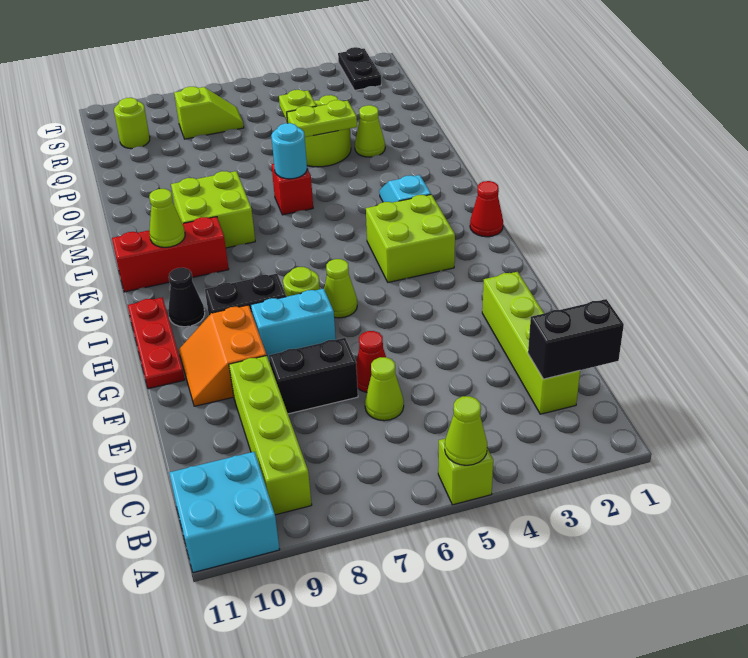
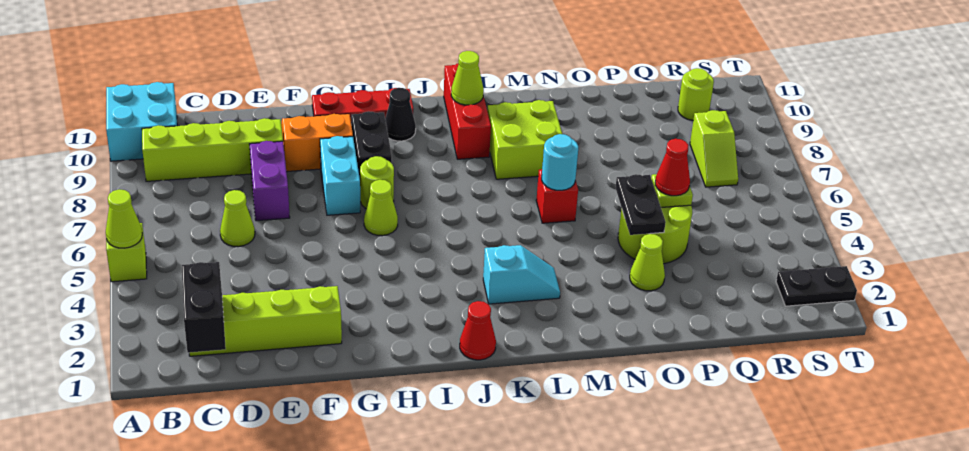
red 1x1 cone [356,331,386,393] -> red 1x1 cone moved to [655,139,690,196]
black 1x2 brick [269,338,358,414] -> purple 1x2 brick [250,141,290,221]
lime 2x2 brick [366,195,455,282] -> none
lime 1x2 plate [287,100,357,137] -> black 1x2 plate [615,174,666,235]

